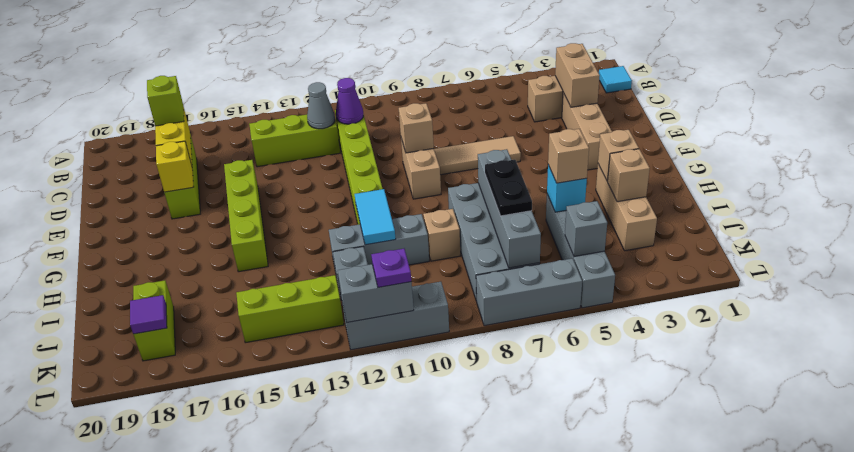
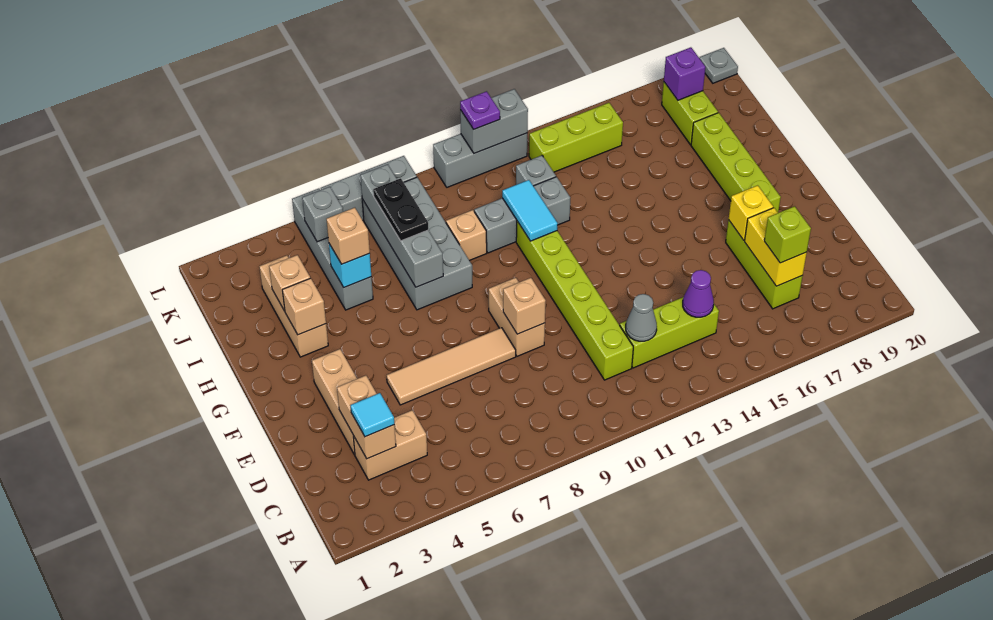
cyan 1x1 tile [599,66,632,93] -> cyan 1x1 tile moved to [351,393,394,437]
purple 1x1 cone [336,78,363,124] -> purple 1x1 cone moved to [683,270,714,317]
tan 1x3 tile [434,136,521,175] -> tan 1x4 tile [387,328,516,405]
lime 1x4 brick [224,160,268,272] -> lime 1x4 brick moved to [691,113,781,212]
purple 1x1 tile [130,295,167,334] -> purple 1x1 brick [664,47,705,100]
none -> grey 1x1 plate [700,48,738,83]

